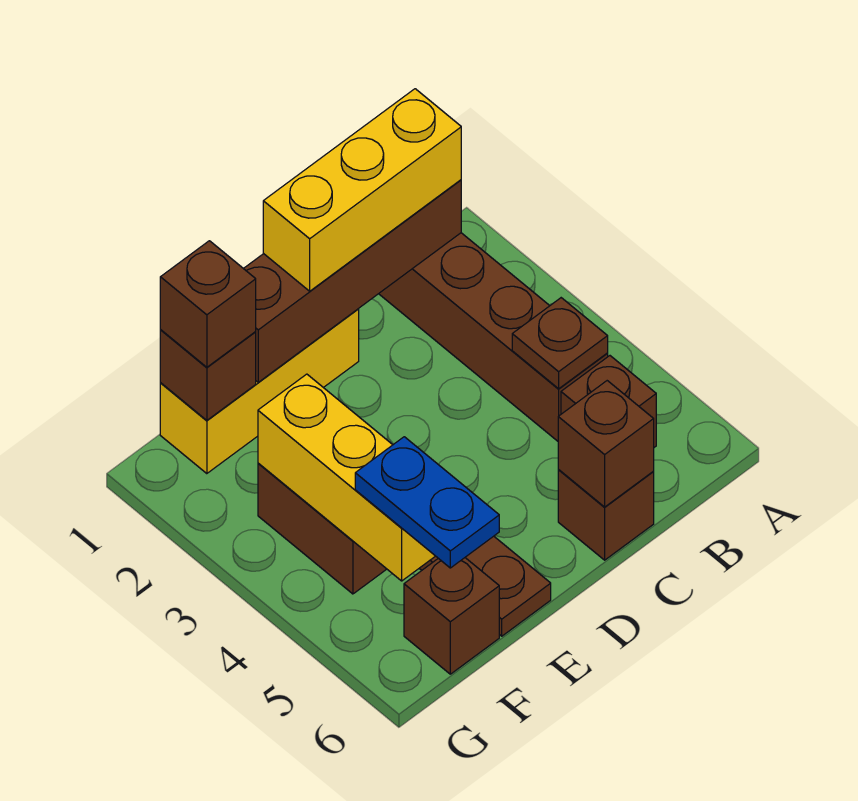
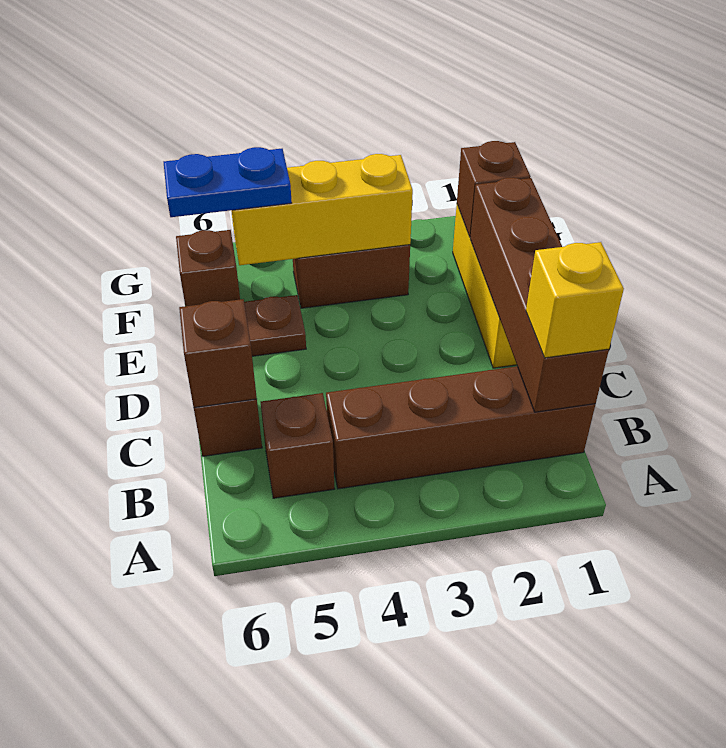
yellow 1x3 brick [263,89,461,291] -> yellow 1x1 brick [526,242,624,358]
brown 1x1 plate [512,298,608,389] -> none
brown 1x1 brick [160,241,256,367] -> none

